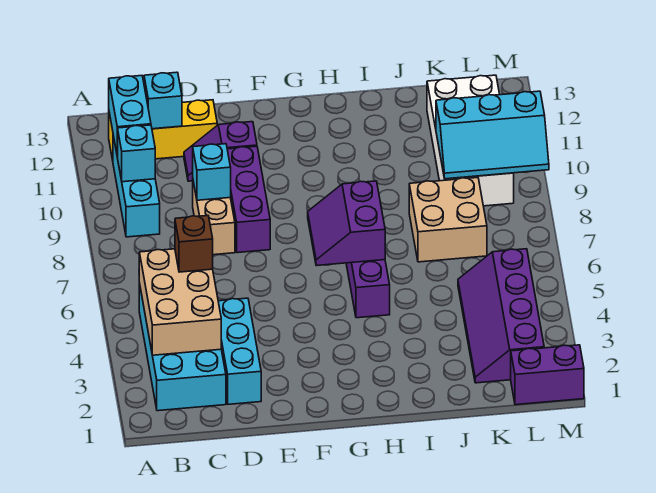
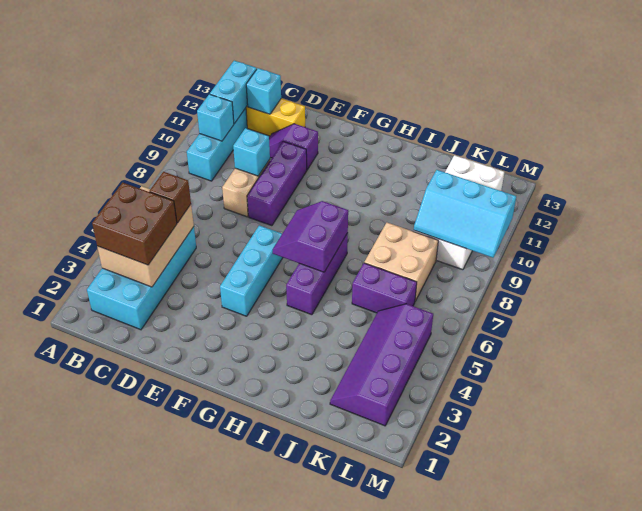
none -> brown 2x2 brick [92,183,177,265]
cyan 1x3 brick [218,298,261,404] -> cyan 1x3 brick moved to [220,225,283,316]
purple 1x2 brick [511,345,584,405] -> purple 1x2 brick moved to [352,263,417,313]

